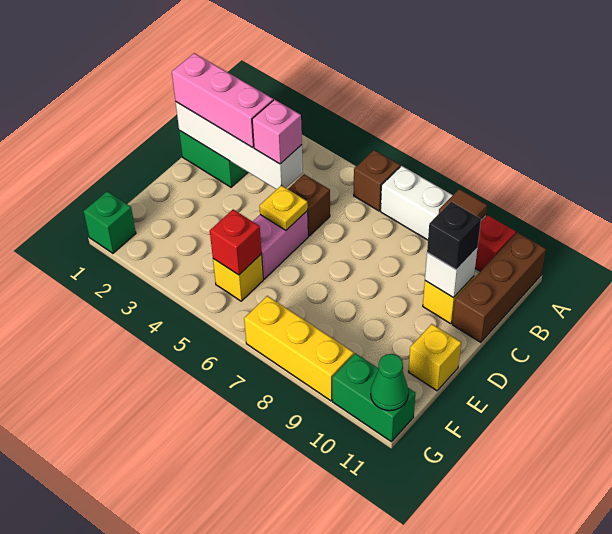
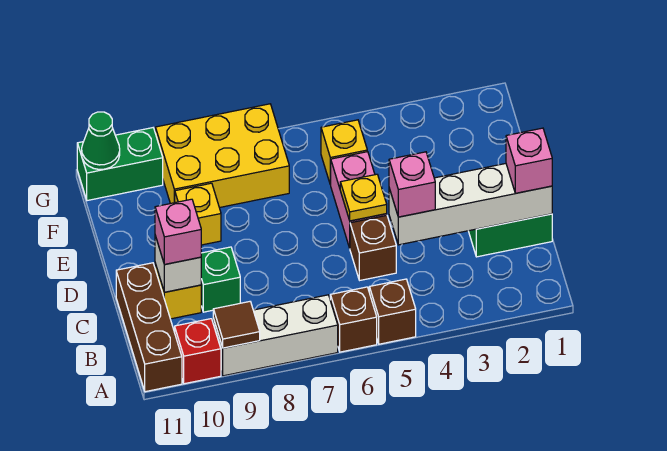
none -> brown 1x1 brick [369,279,416,344]
pink 1x3 brick [172,53,273,148] -> pink 1x1 brick [506,128,552,193]
black 1x1 brick [427,202,481,270] -> pink 1x1 brick [155,199,201,265]
yellow 1x1 brick [408,324,461,391] -> yellow 1x1 brick moved to [175,183,221,245]
red 1x1 brick [210,209,262,275] -> none
green 1x1 brick [84,191,136,253] -> green 1x1 brick moved to [201,247,240,312]
yellow 1x3 brick [244,296,354,401] -> yellow 2x3 brick [155,104,289,208]

